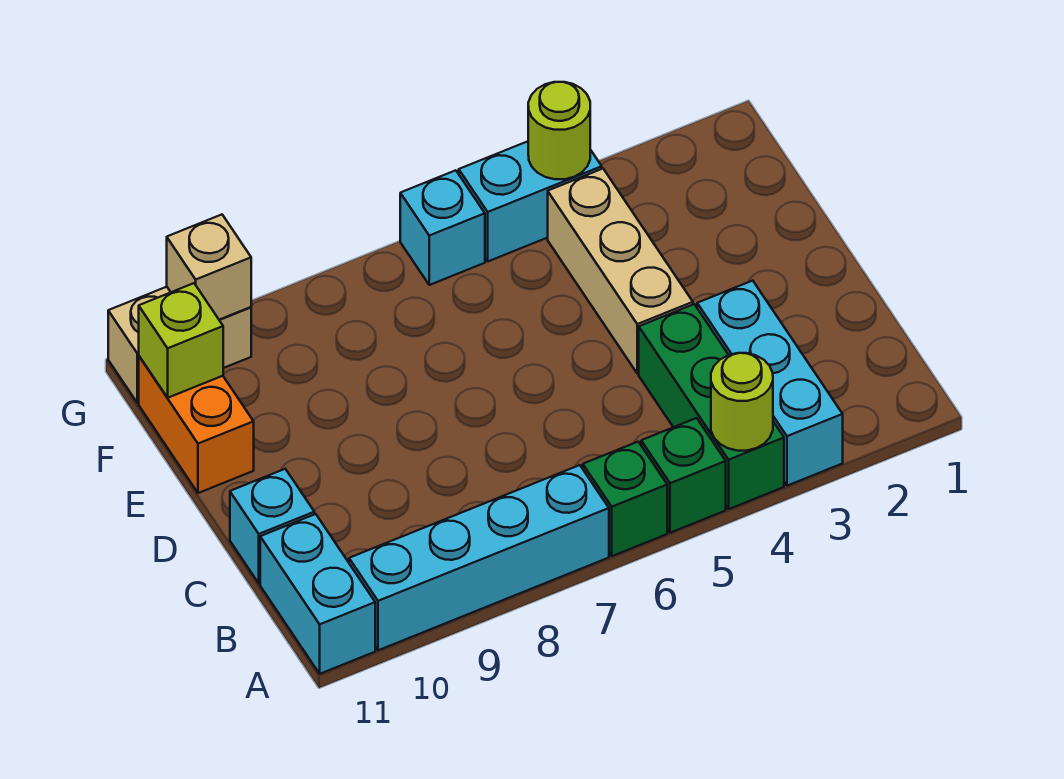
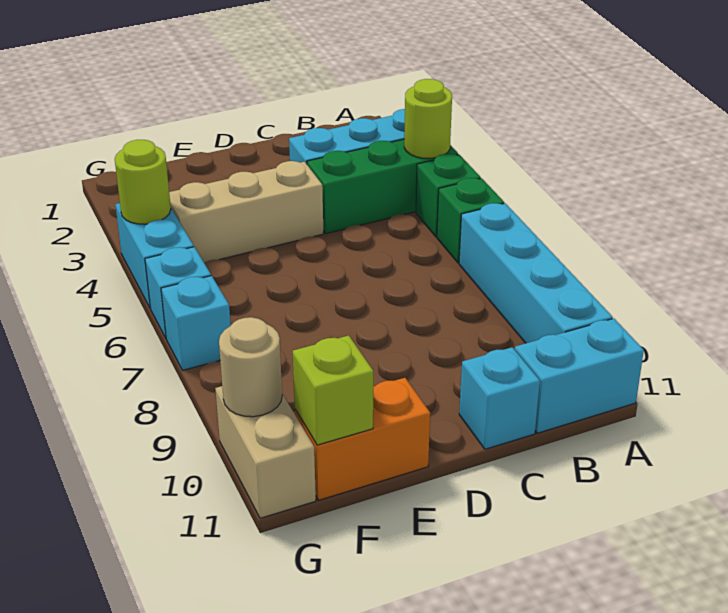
none -> cyan 1x1 brick [161,276,231,370]
tan 1x1 brick [167,215,251,320] -> tan 1x1 round brick [219,317,282,417]

